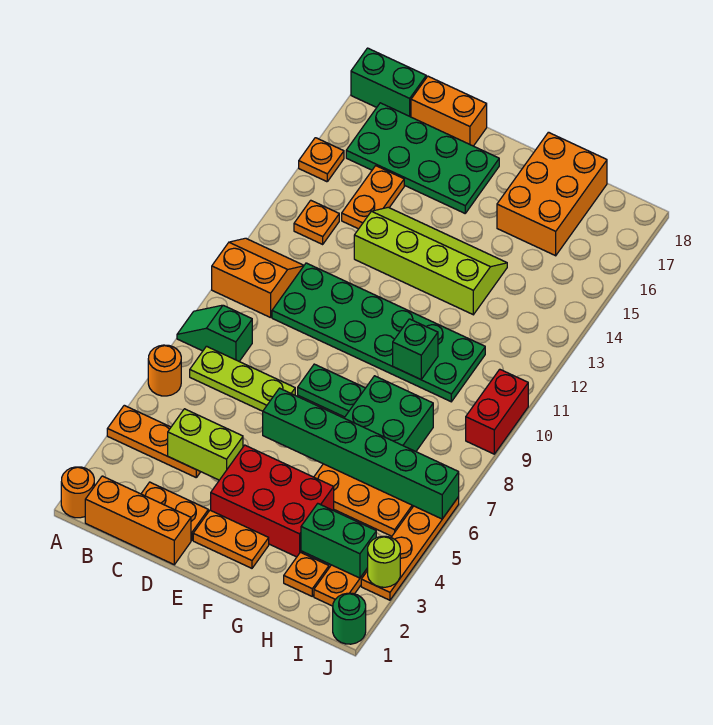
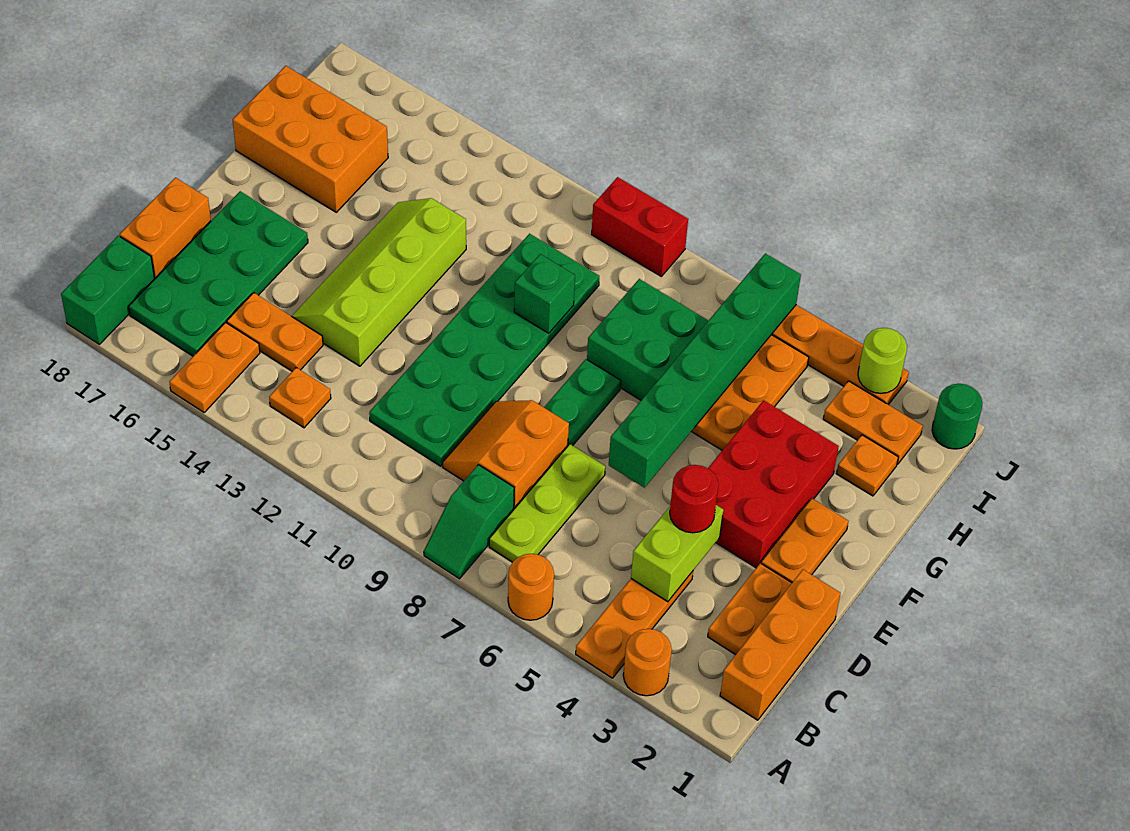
orange 1x1 round brick [61,467,94,518] -> orange 1x1 round brick moved to [623,629,672,696]
orange 2x2 slope [212,238,304,318] -> orange 2x2 slope moved to [443,400,569,509]
orange 1x1 plate [299,138,344,182] -> orange 1x2 plate [169,323,260,412]
none -> red 1x1 round brick [670,465,718,533]
green 1x2 brick [301,504,376,578] -> none

